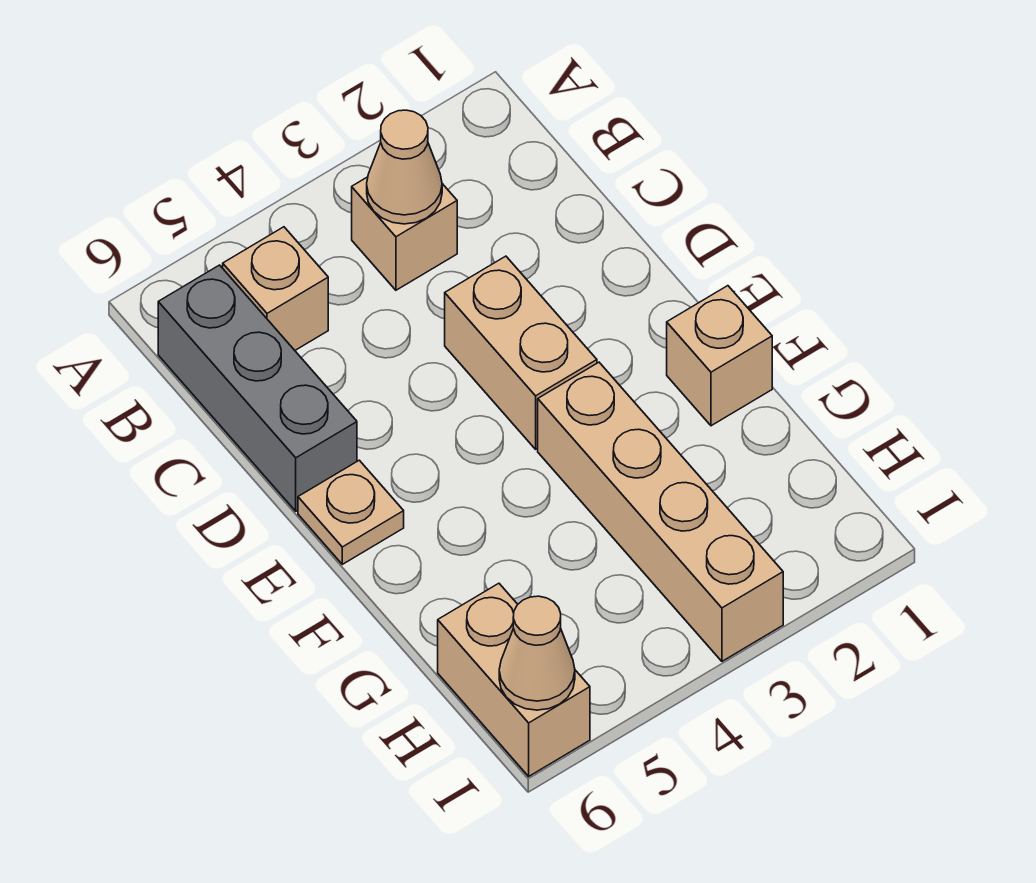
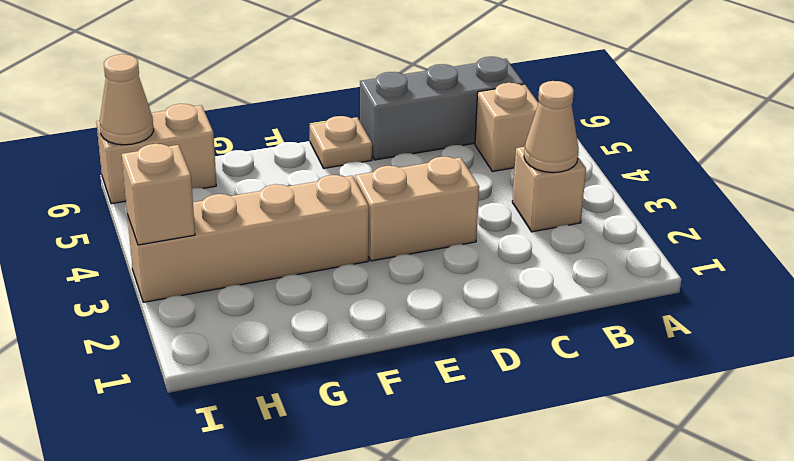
tan 1x1 brick [667,286,772,426] -> tan 1x1 brick moved to [122,144,195,245]

